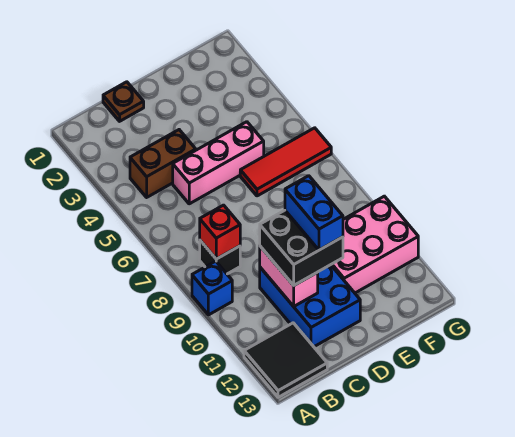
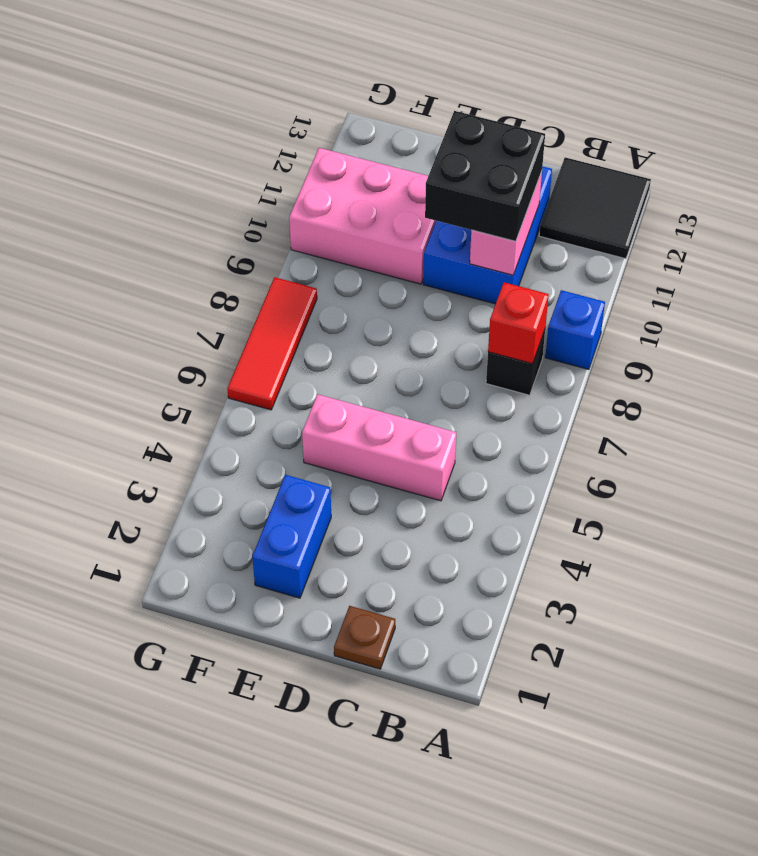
brown 1x2 brick [130,130,196,197] -> none
blue 1x2 brick [285,176,343,250] -> blue 1x2 brick moved to [252,475,331,598]
red 1x3 tile [240,128,331,196] -> red 1x3 tile turned to [227,277,317,410]

